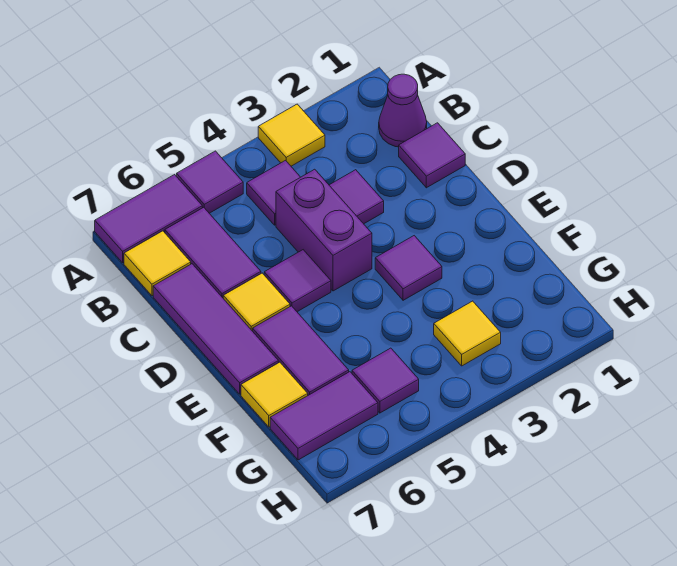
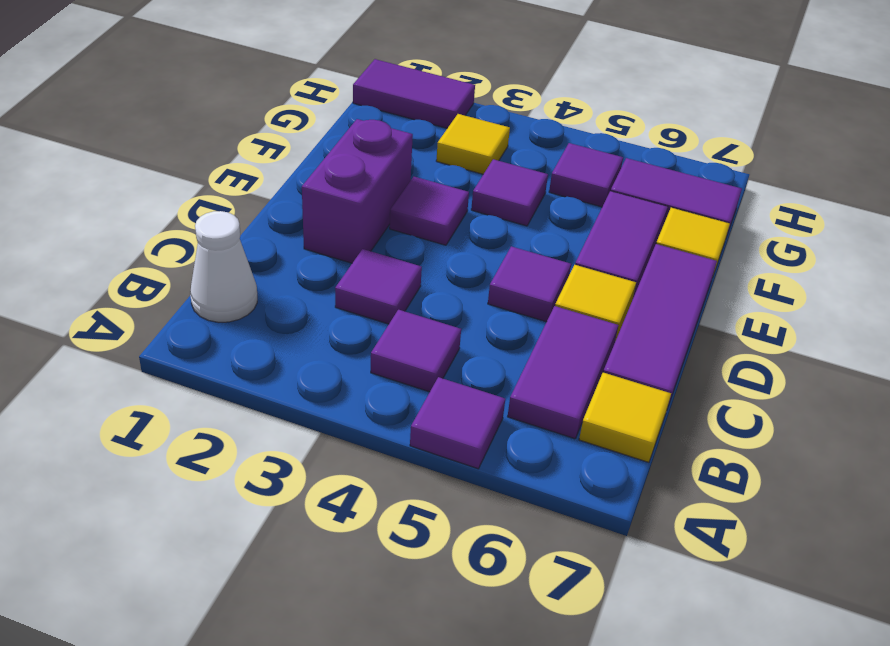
yellow 1x1 tile [258,104,325,166] -> none
purple 1x2 tile [95,175,202,263] -> purple 1x2 tile moved to [353,59,475,128]
purple 1x1 cone [379,74,427,147] -> white 1x1 cone [190,211,257,322]
purple 1x1 tile [399,123,465,188] -> purple 1x1 tile moved to [471,159,548,226]
purple 1x2 brick [276,169,372,291] -> purple 1x2 brick moved to [302,119,413,263]

